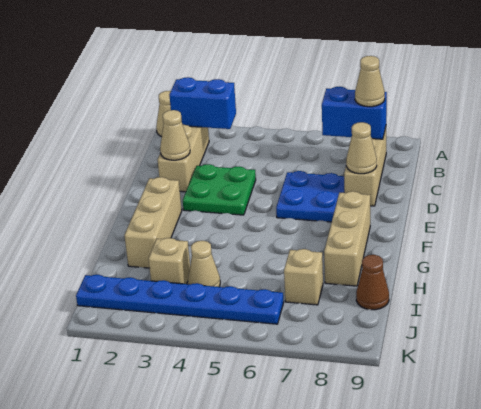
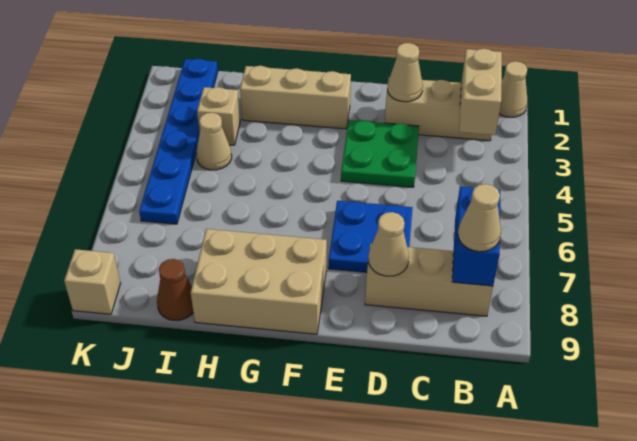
blue 1x2 brick [169,77,236,129] -> tan 1x2 brick [459,49,502,135]
tan 1x3 brick [324,191,370,286] -> tan 2x3 brick [191,229,327,334]
tan 1x1 brick [284,249,323,305] -> tan 1x1 brick moved to [64,249,121,314]

